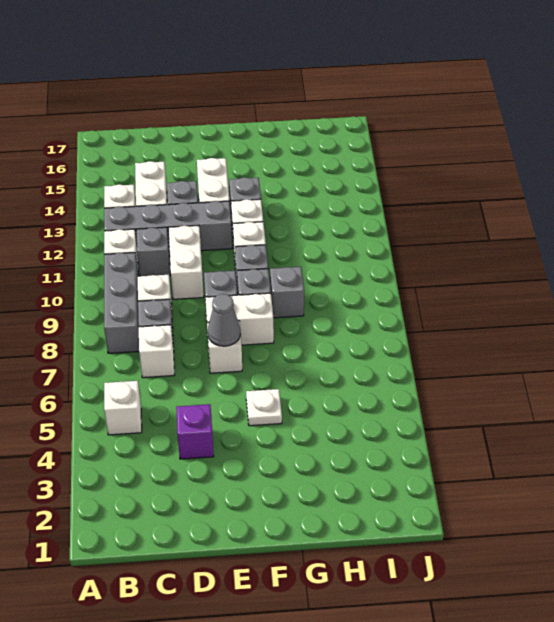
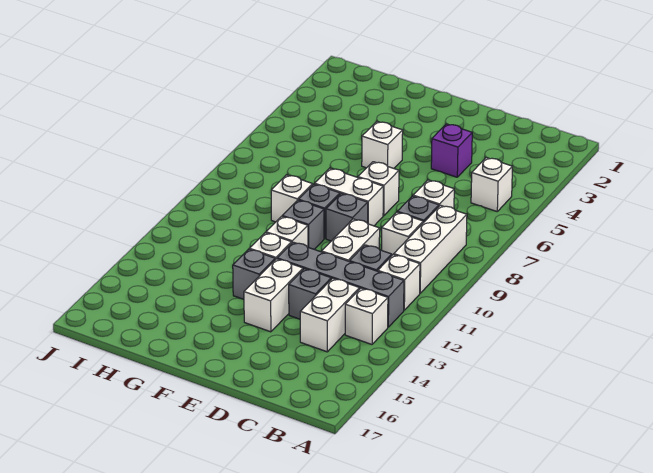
grey 1x3 brick [104,253,139,353] -> white 1x3 brick [394,205,467,293]
grey 1x1 cone [207,294,241,346] -> none
white 1x1 plate [246,389,282,426] -> white 1x1 brick [362,122,403,168]
grey 1x1 brick [270,267,304,318] -> white 1x1 brick [271,175,313,222]

